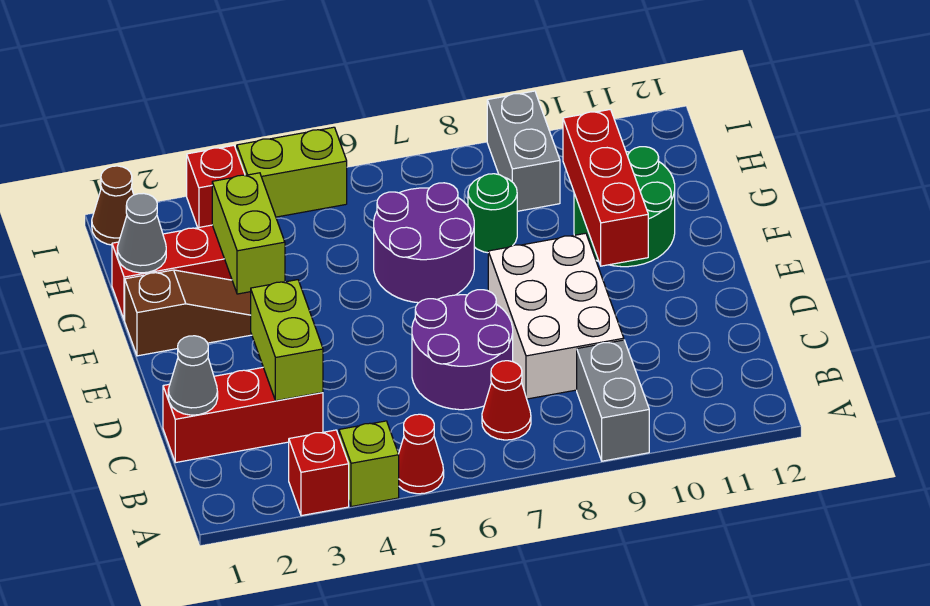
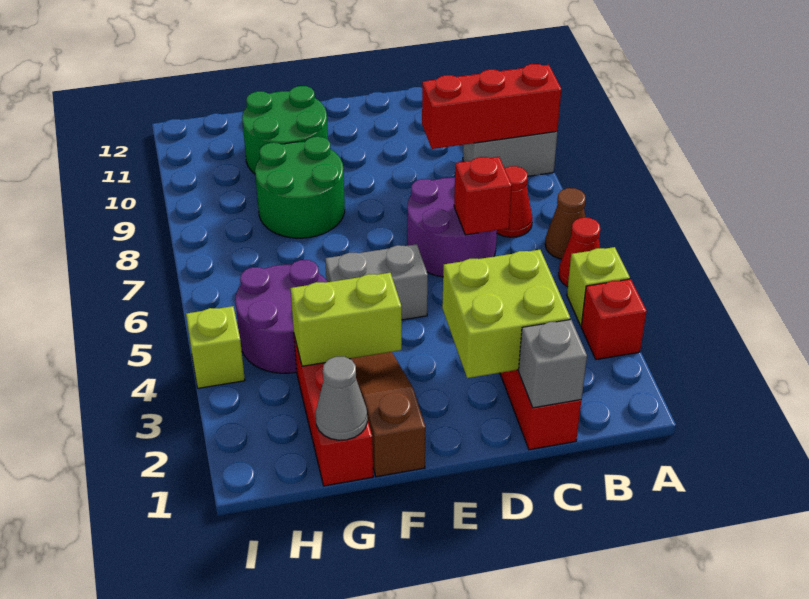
grey 1x1 cone [168,336,218,415] -> grey 1x1 brick [519,319,587,408]
lime 1x2 brick [251,280,323,401] -> lime 2x2 brick [442,250,570,378]
white 2x3 brick [488,233,624,399] -> none
red 1x3 brick [563,109,648,266] -> red 1x3 brick moved to [422,64,561,149]
purple 2x2 round brick [374,183,474,303] -> purple 2x2 round brick moved to [235,260,327,373]
green 1x1 round brick [468,174,517,253] -> green 2x2 round brick [255,137,345,238]
grey 1x2 brick [487,91,560,211] -> grey 1x2 brick moved to [325,244,428,320]
brown 1x1 cone [92,166,134,245] -> brown 1x1 cone moved to [545,188,586,259]
red 1x1 brick [187,146,245,228] -> red 1x1 brick moved to [454,157,512,235]
lime 1x2 brick [237,127,347,217] -> lime 1x1 brick [186,306,245,388]

